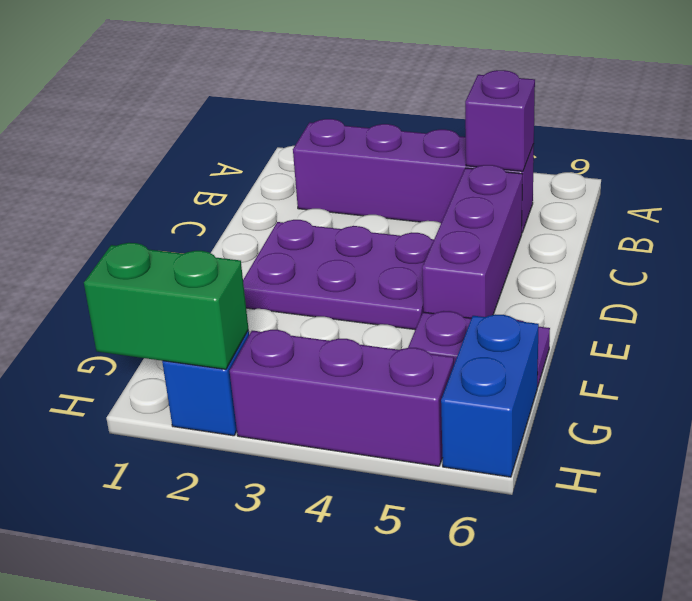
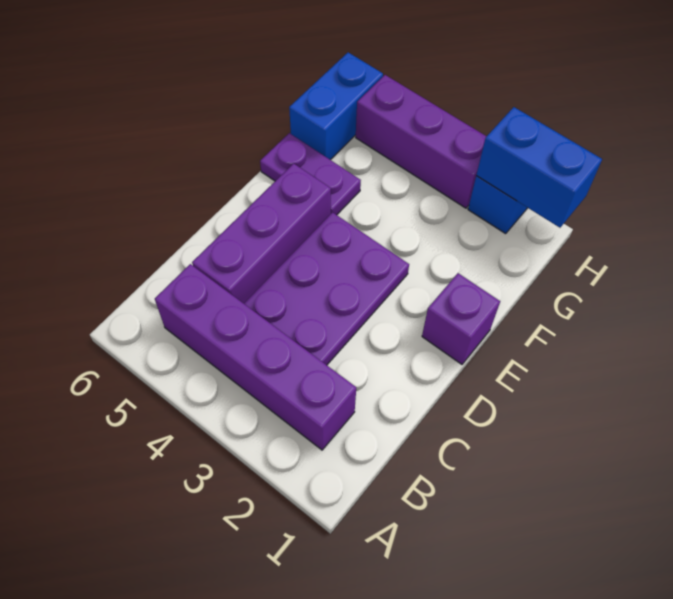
purple 1x1 brick [465,70,535,171] -> purple 1x1 brick moved to [422,273,500,364]
purple 2x3 plate [243,220,434,330] -> purple 2x3 plate turned to [244,212,409,365]
green 1x2 brick [84,243,248,369] -> blue 1x2 brick [476,107,602,228]

